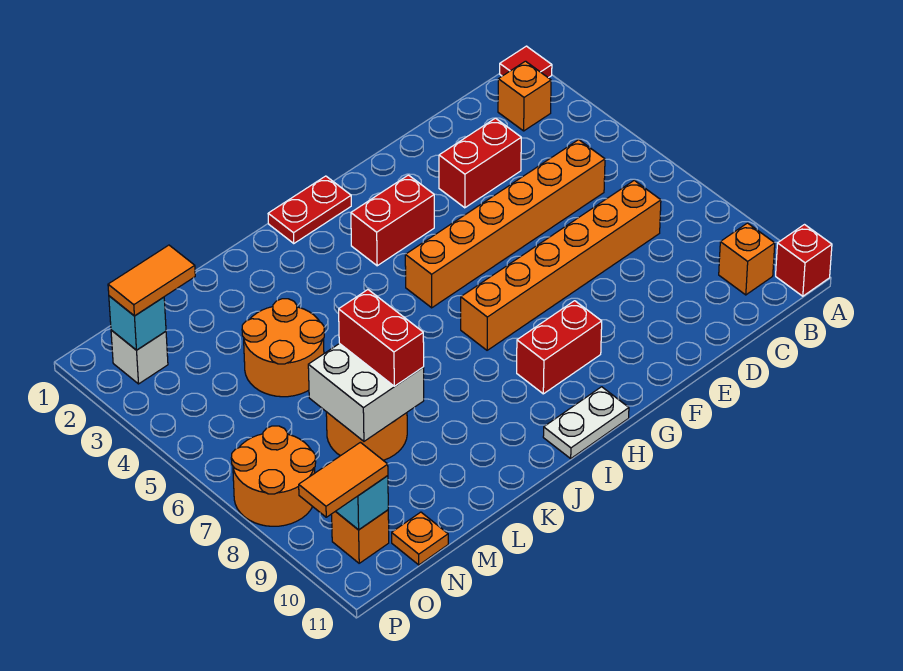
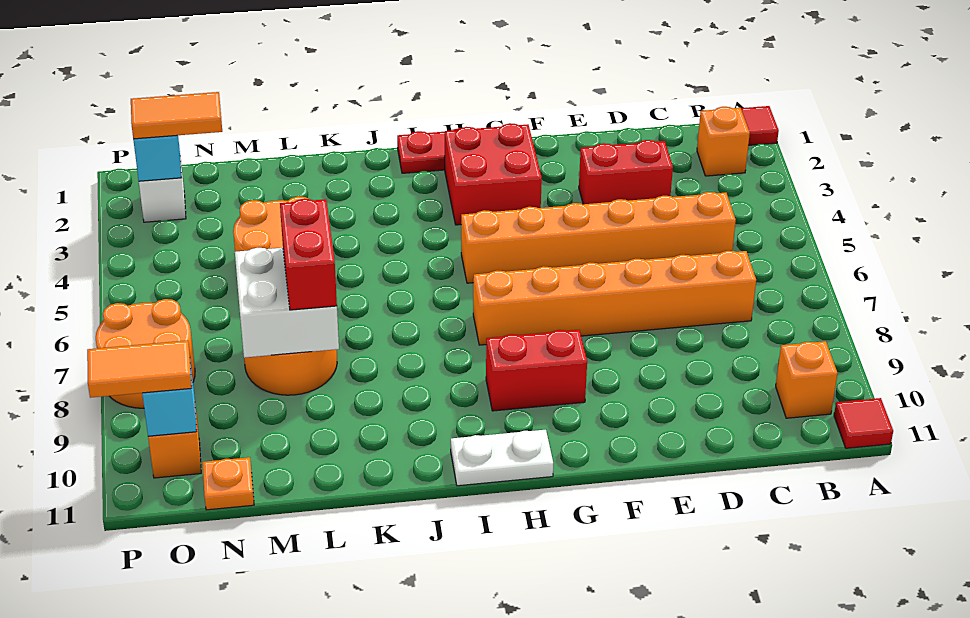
red 1x1 brick [776,225,832,296] -> red 1x1 tile [834,398,893,448]
red 1x2 brick [351,175,434,266] -> red 2x2 brick [445,123,542,225]

